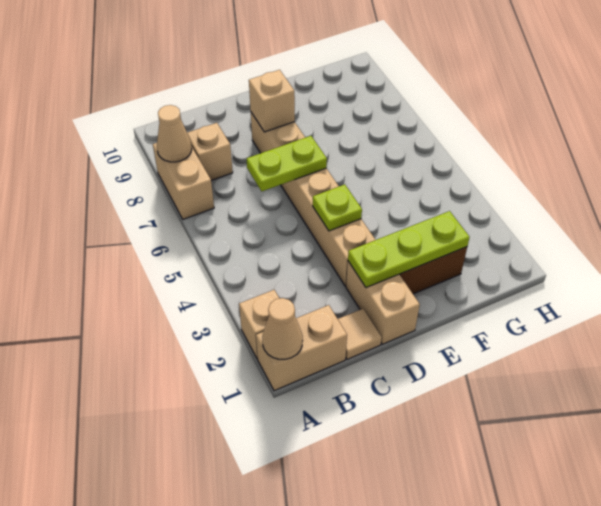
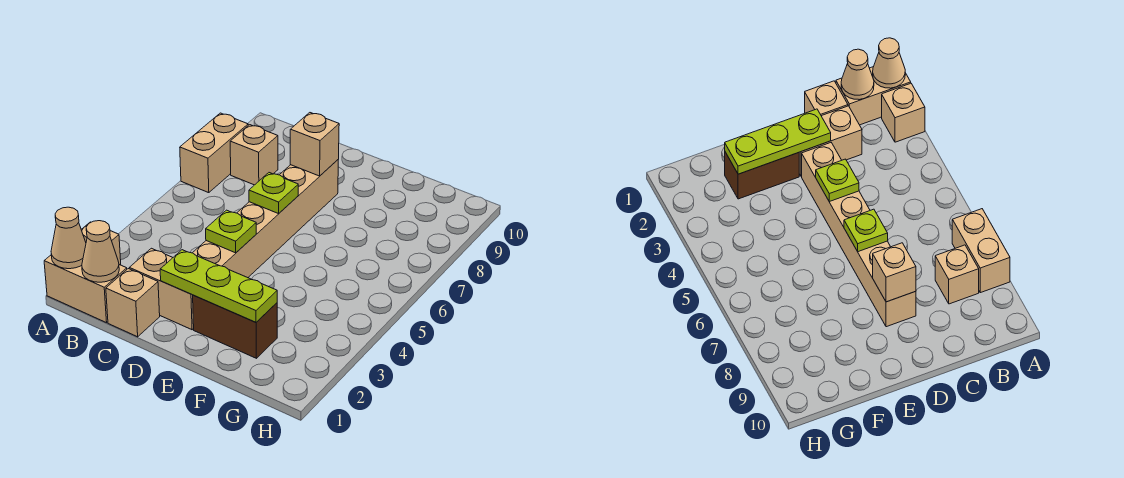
tan 1x1 cone [157,105,192,162] -> tan 1x1 cone moved to [82,221,119,282]
tan 1x1 tile [338,309,382,359] -> tan 1x1 brick [106,269,160,337]
lime 1x2 plate [247,136,327,191] -> lime 1x1 plate [249,173,298,214]
tan 1x2 brick [346,261,420,344] -> tan 1x2 brick turned to [129,248,194,330]

